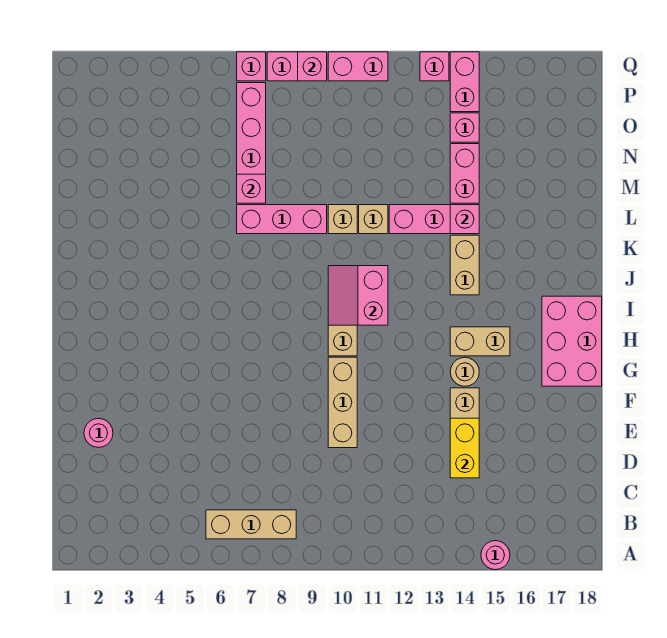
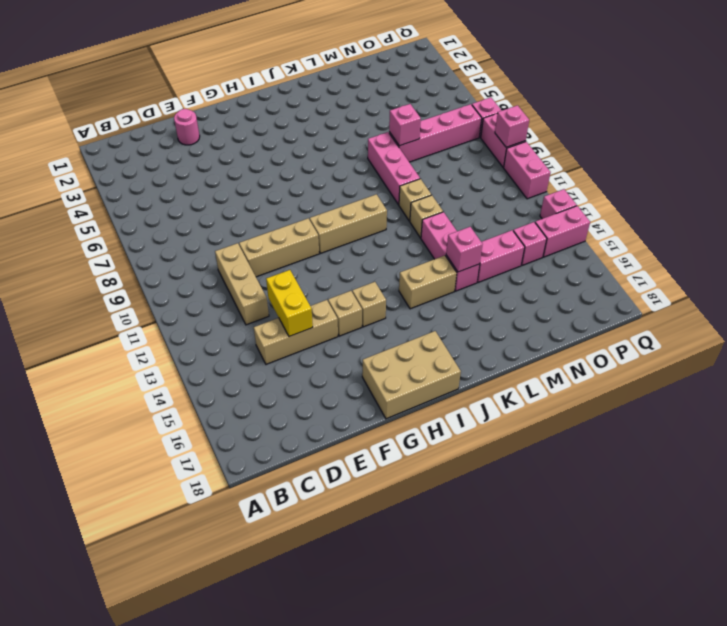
pink 1x1 round brick [481,541,510,570] -> none
tan 1x3 brick [206,510,296,539] -> tan 1x3 brick moved to [215,243,269,325]
yellow 1x2 brick [450,418,479,478] -> yellow 1x2 brick turned to [266,270,313,336]
tan 1x1 round brick [450,357,479,386] -> tan 1x1 brick [328,291,362,336]
pink 2x3 brick [542,296,602,386] -> tan 2x3 brick [362,331,461,419]
tan 1x2 brick [450,327,510,356] -> tan 1x1 brick [352,282,386,327]
pink 2x2 slope [328,266,388,325] -> none

